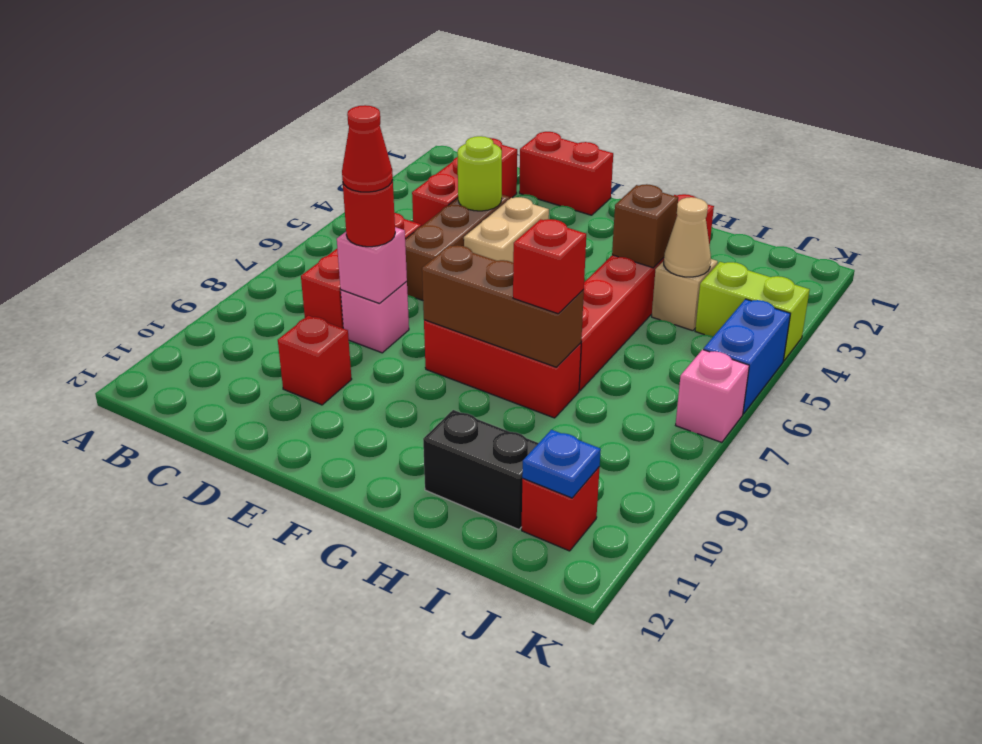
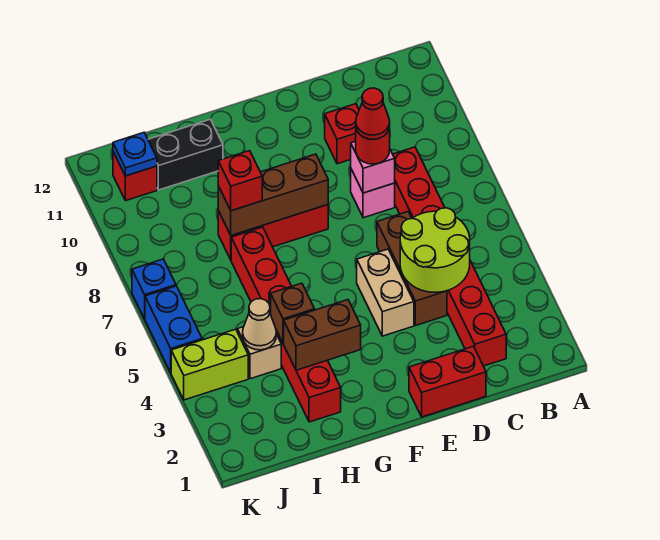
lime 1x1 round brick [457,136,502,211] -> lime 2x2 round brick [400,208,470,292]
none -> brown 1x2 brick [284,300,361,370]
pink 1x1 brick [676,350,749,443] -> blue 1x1 brick [132,259,176,319]

